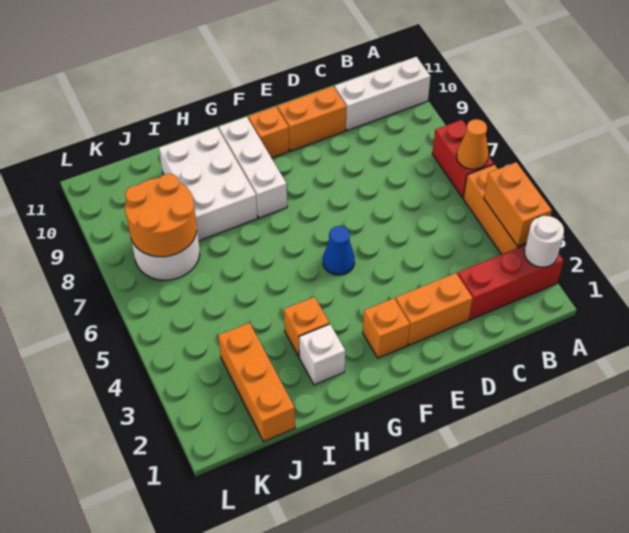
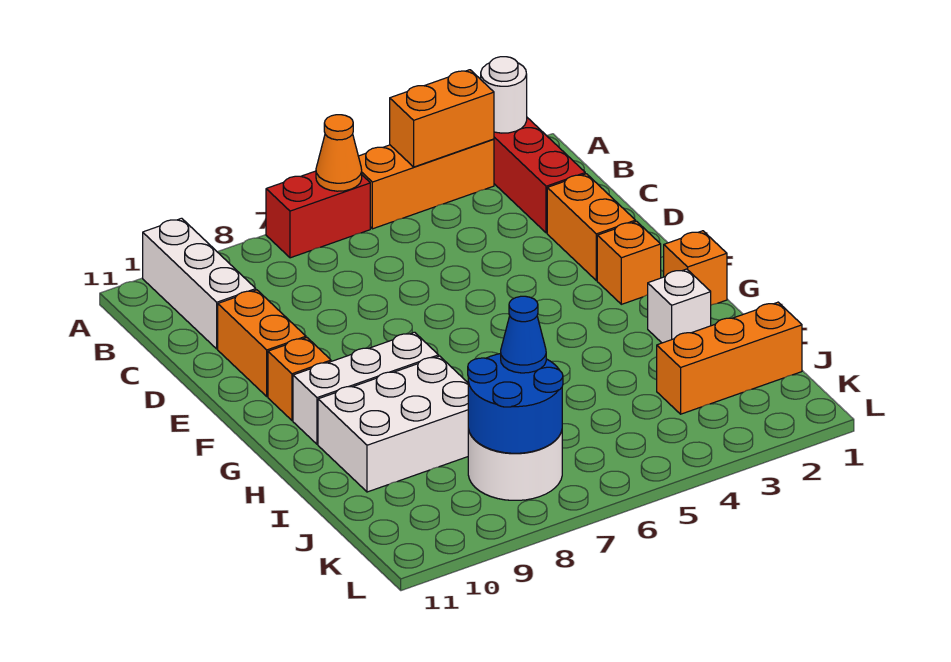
blue 1x1 cone [323,226,355,275] -> blue 1x1 cone moved to [501,296,546,373]
orange 1x1 brick [284,297,329,357] -> orange 1x1 brick moved to [664,231,727,305]
orange 2x2 round brick [125,174,197,257] -> blue 2x2 round brick [468,354,563,453]

